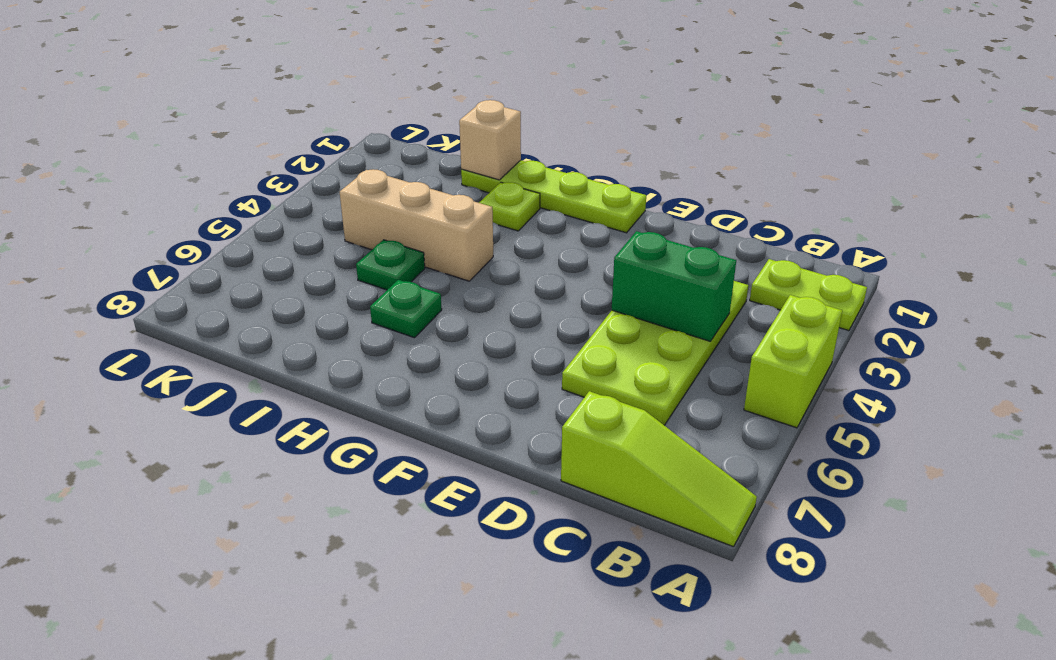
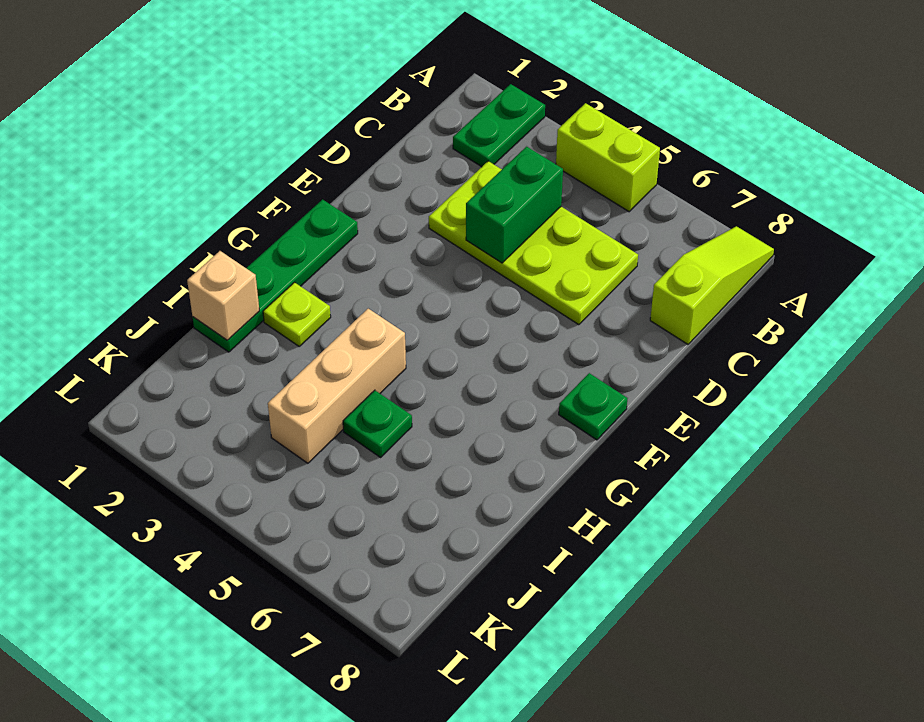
lime 1x2 plate [750,259,867,331] -> green 1x2 plate [453,84,545,167]
lime 1x4 plate [461,160,646,233] -> green 1x4 plate [193,200,358,352]
green 1x1 plate [370,280,442,338] -> green 1x1 plate moved to [559,373,628,440]

